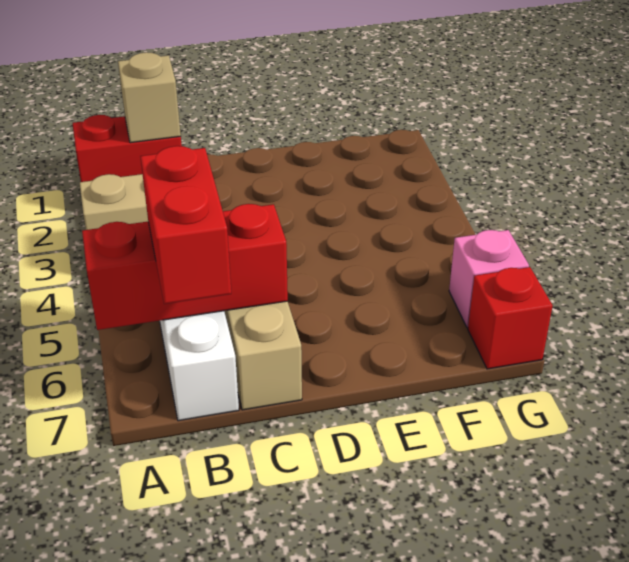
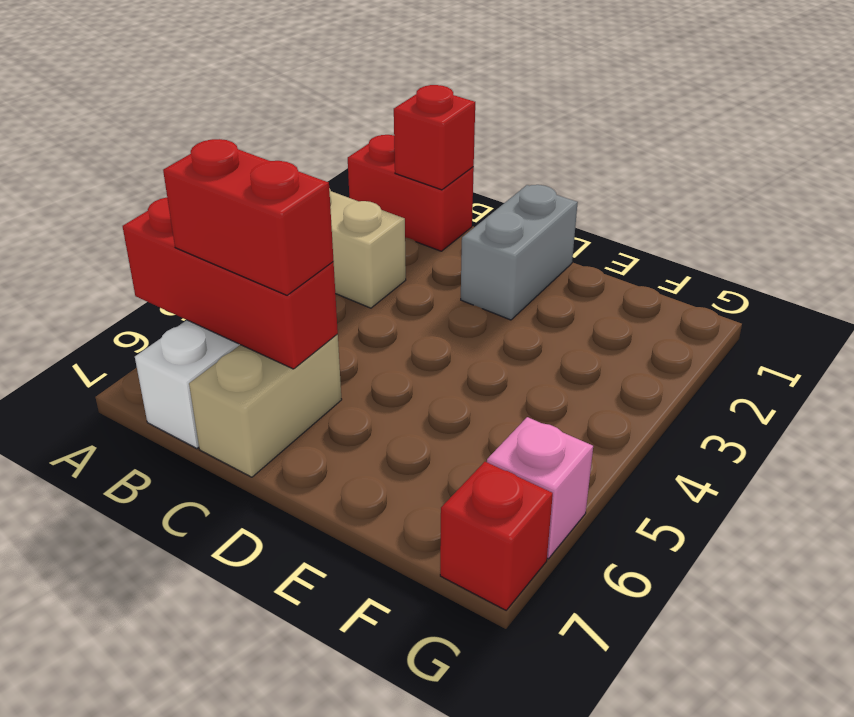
tan 1x1 brick [118,52,181,143] -> red 1x1 brick [394,85,475,190]
red 1x2 brick [140,146,231,304] -> red 1x2 brick turned to [163,139,334,295]
none -> grey 1x2 brick [461,185,578,320]

